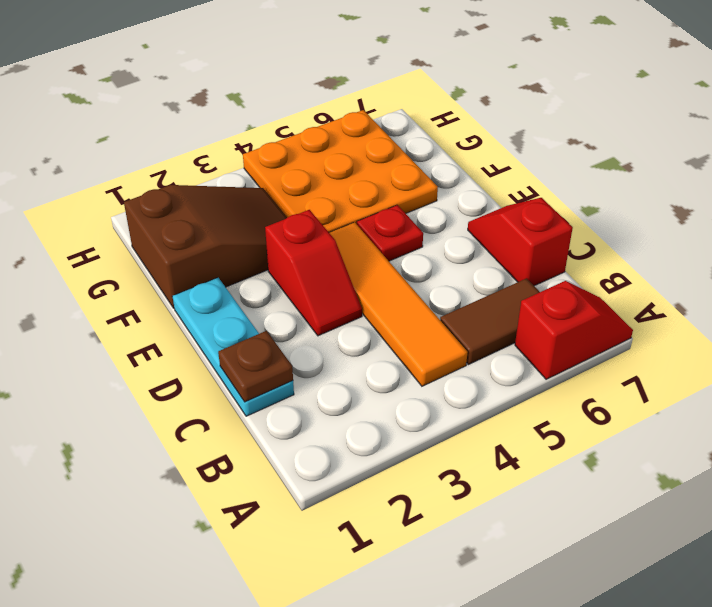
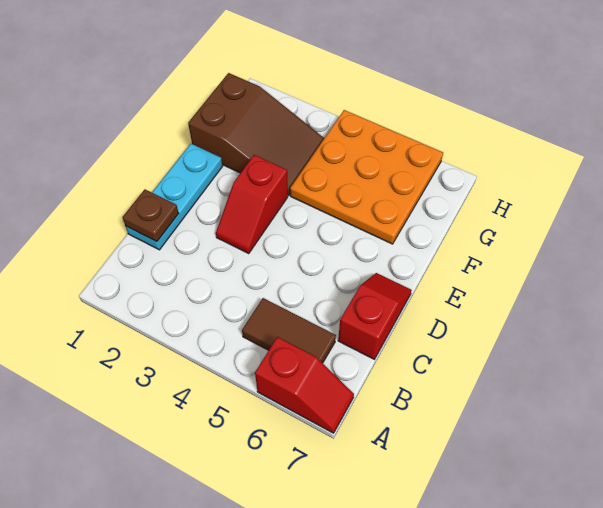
orange 1x4 tile [329,222,468,386] -> none
red 1x1 plate [357,205,423,261] -> none

